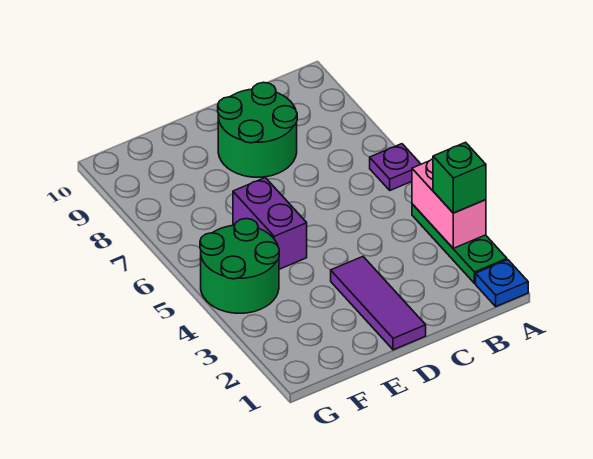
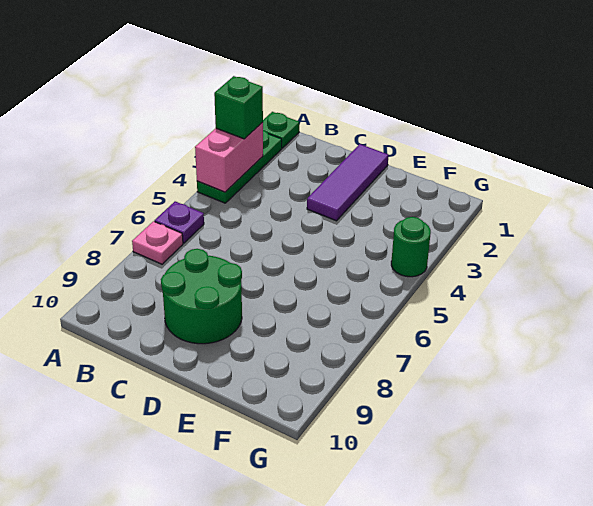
blue 1x1 plate [476,260,528,306] -> green 1x1 plate [263,112,299,148]
none -> pink 1x1 plate [132,221,183,264]
purple 1x2 brick [233,178,307,269] -> none
green 2x2 round brick [200,219,279,313] -> green 1x1 round brick [391,217,431,277]

